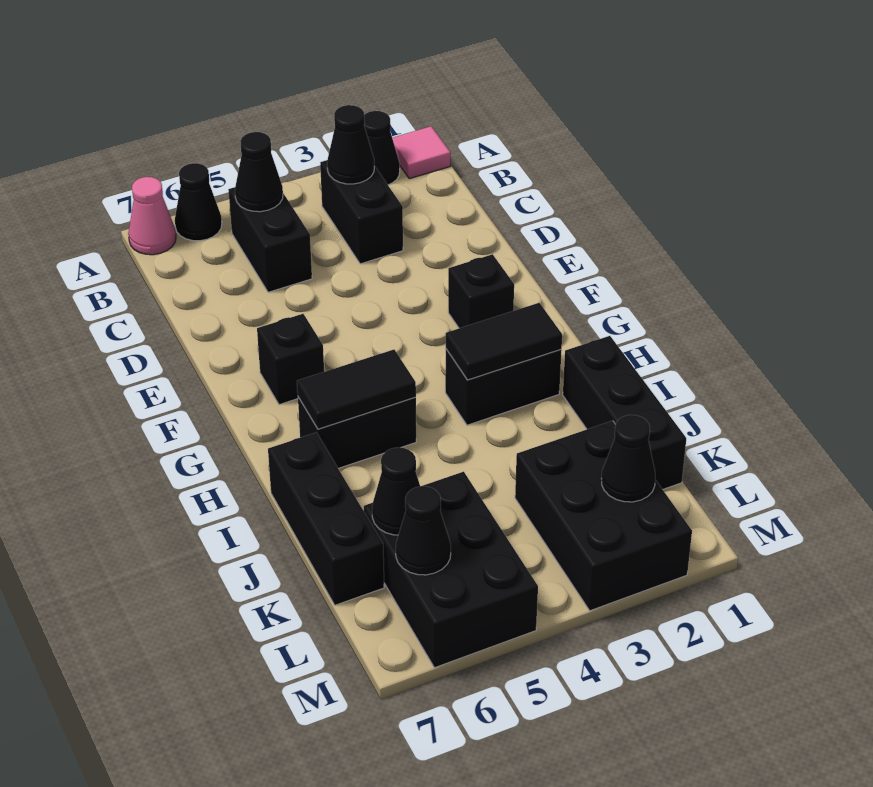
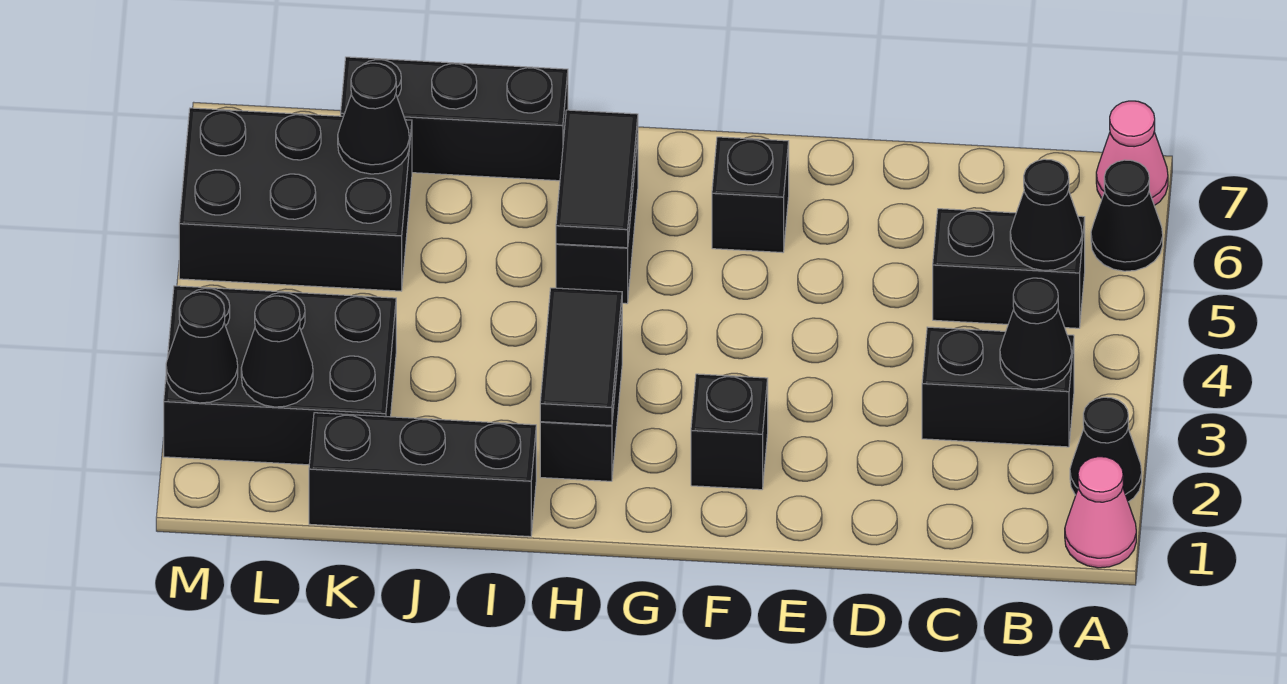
pink 1x1 tile [392,126,451,179] -> pink 1x1 cone [1065,457,1136,568]
black 1x1 cone [396,486,451,575] -> black 1x1 cone moved to [166,292,238,403]

